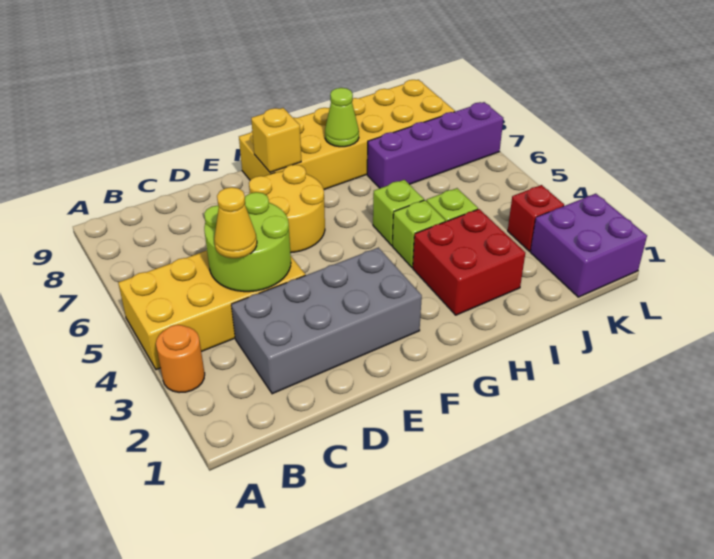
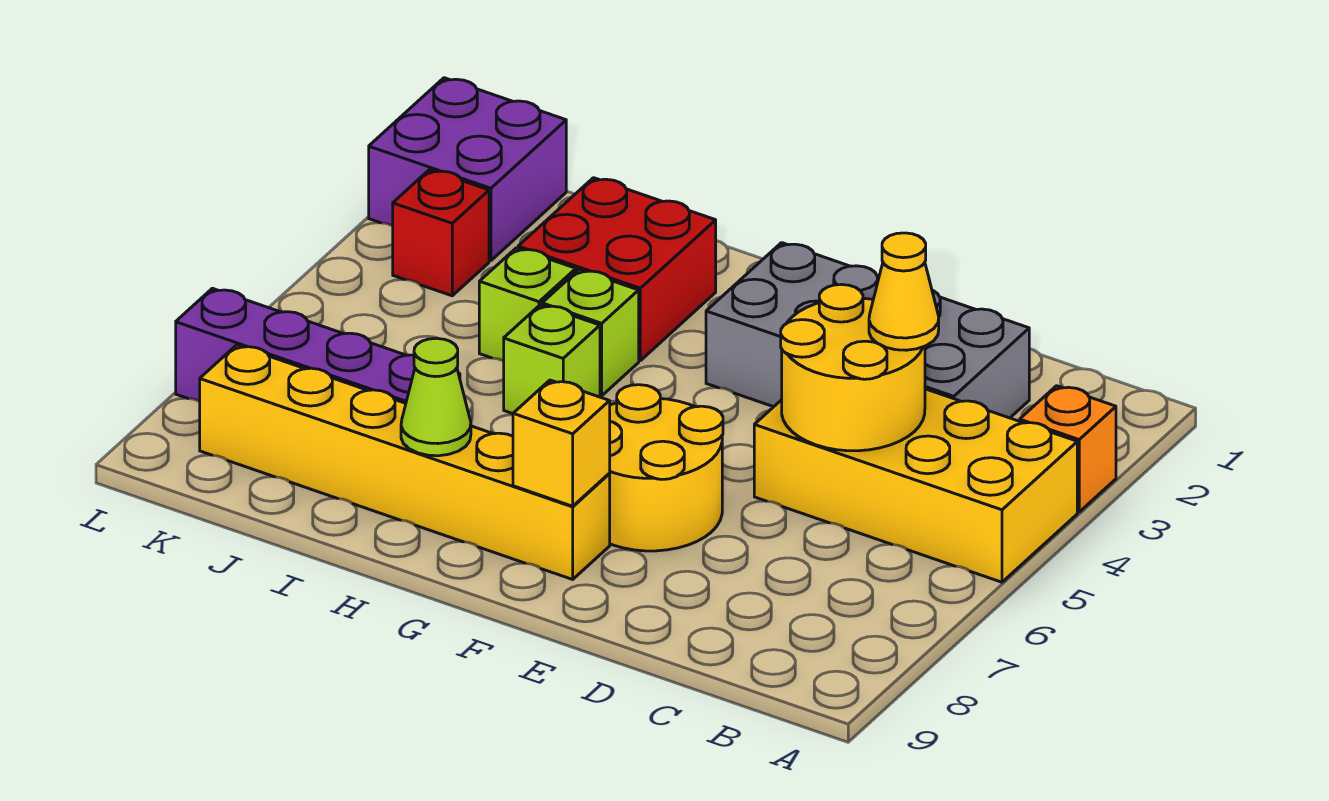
orange 1x1 round brick [156,325,205,393] -> orange 1x1 brick [1020,386,1116,512]
lime 2x2 round brick [204,192,291,292] -> yellow 2x2 round brick [781,284,925,451]
yellow 2x6 brick [239,80,455,189] -> yellow 1x6 brick [200,345,610,579]

